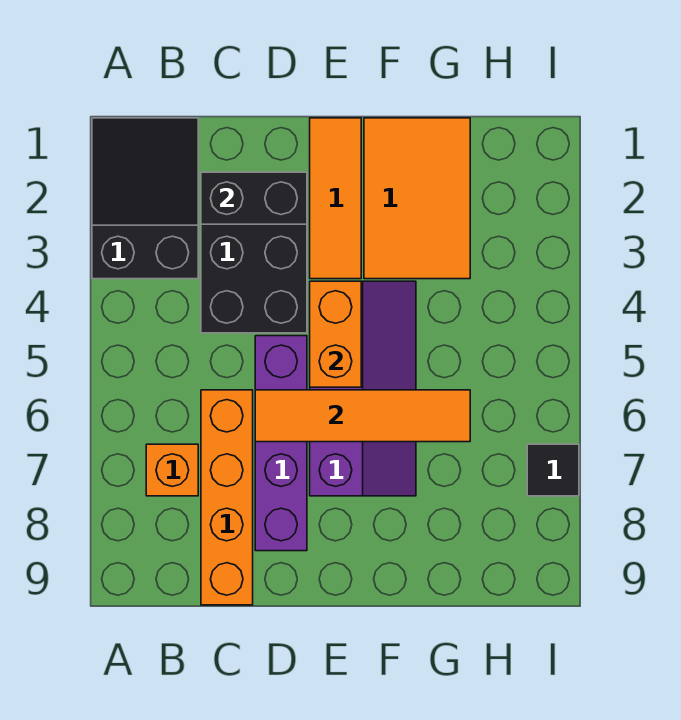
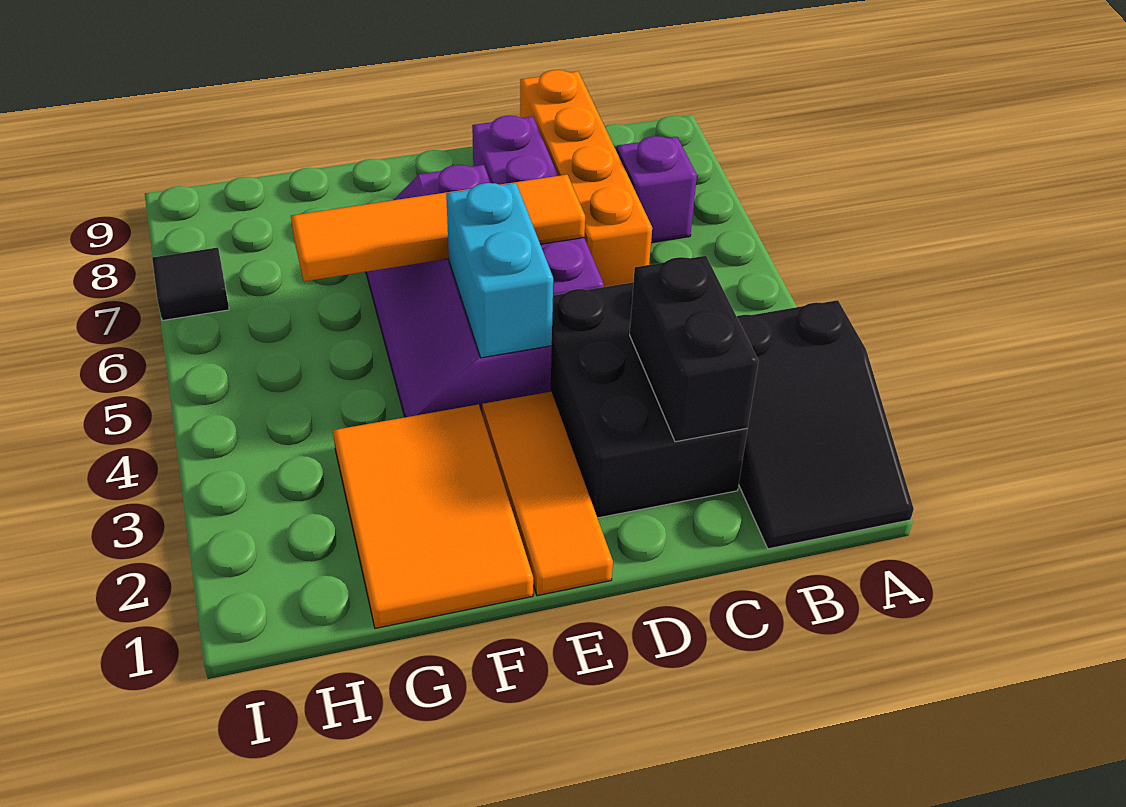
orange 1x1 brick [146,444,198,496] -> purple 1x1 brick [617,136,697,243]
black 1x2 brick [201,172,307,224] -> black 1x2 brick turned to [630,256,759,442]
orange 1x2 brick [310,281,361,387] -> cyan 1x2 brick [446,183,553,358]

